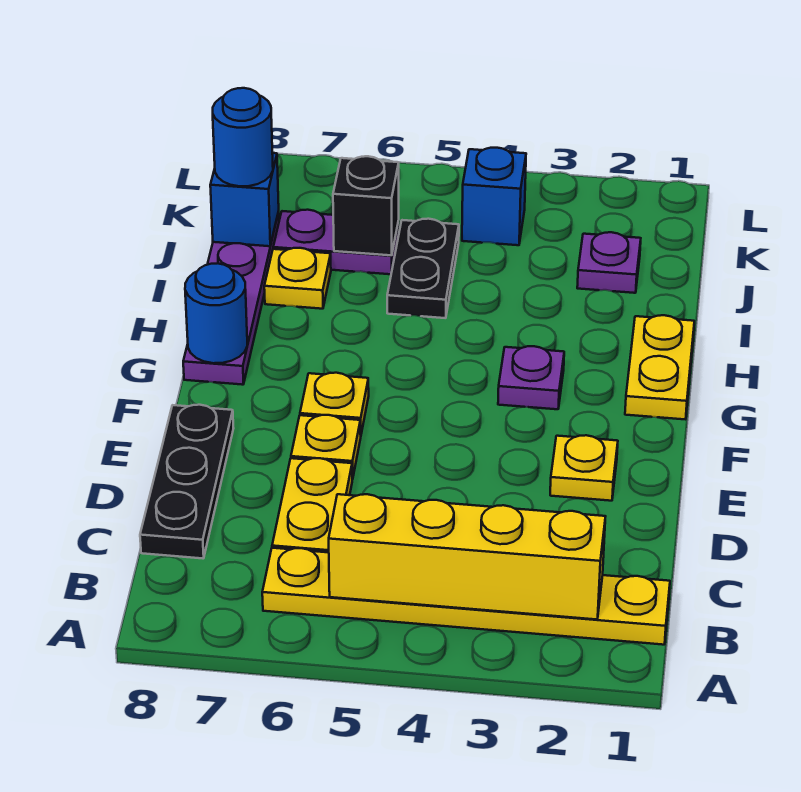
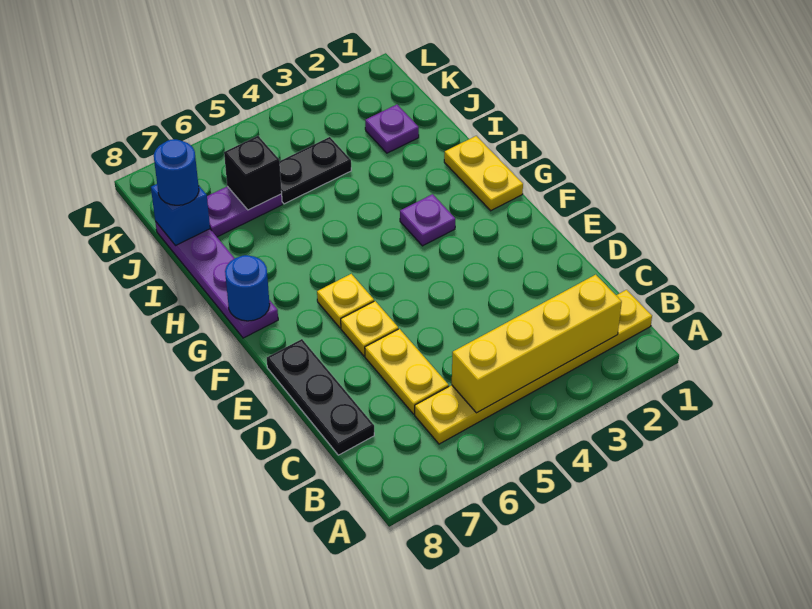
yellow 1x1 plate [550,435,618,501] -> none
black 1x2 plate [387,219,459,318] -> black 1x2 plate turned to [280,137,351,204]
yellow 1x1 plate [264,248,331,309] -> none
blue 1x1 brick [462,148,526,245] -> none

